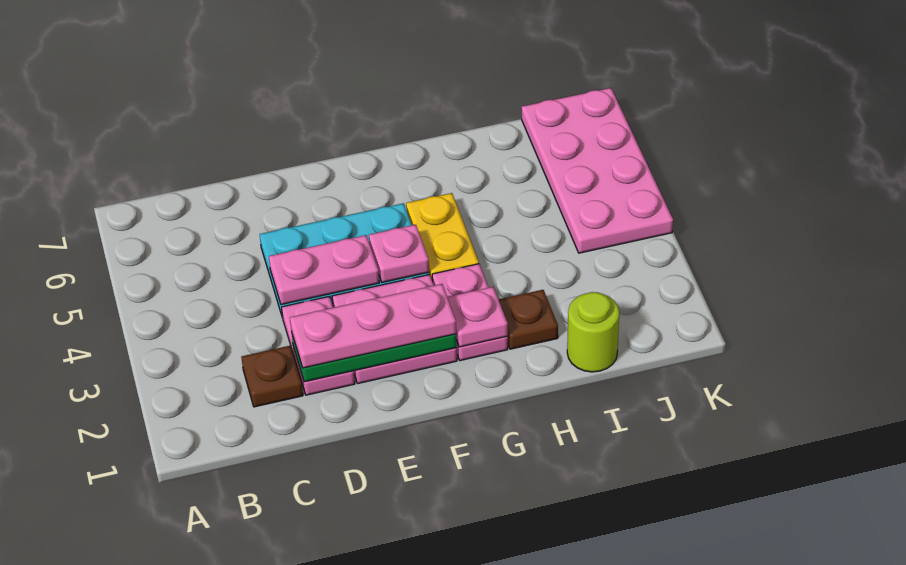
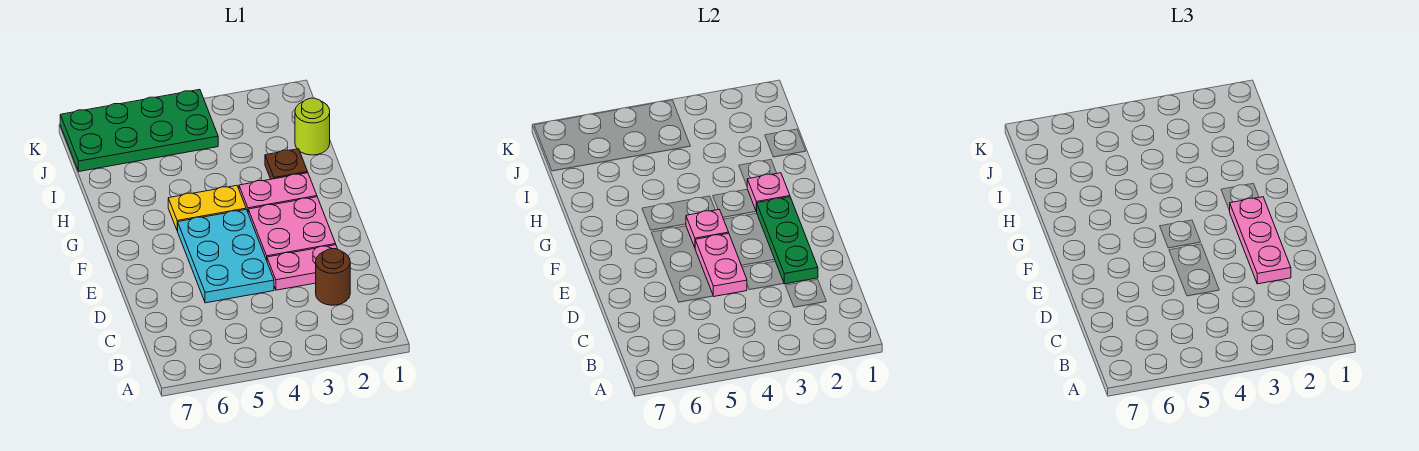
brown 1x1 plate [241,345,303,407] -> brown 1x1 round brick [316,249,350,305]
pink 2x4 plate [522,88,673,253] -> green 2x4 plate [60,90,218,171]

